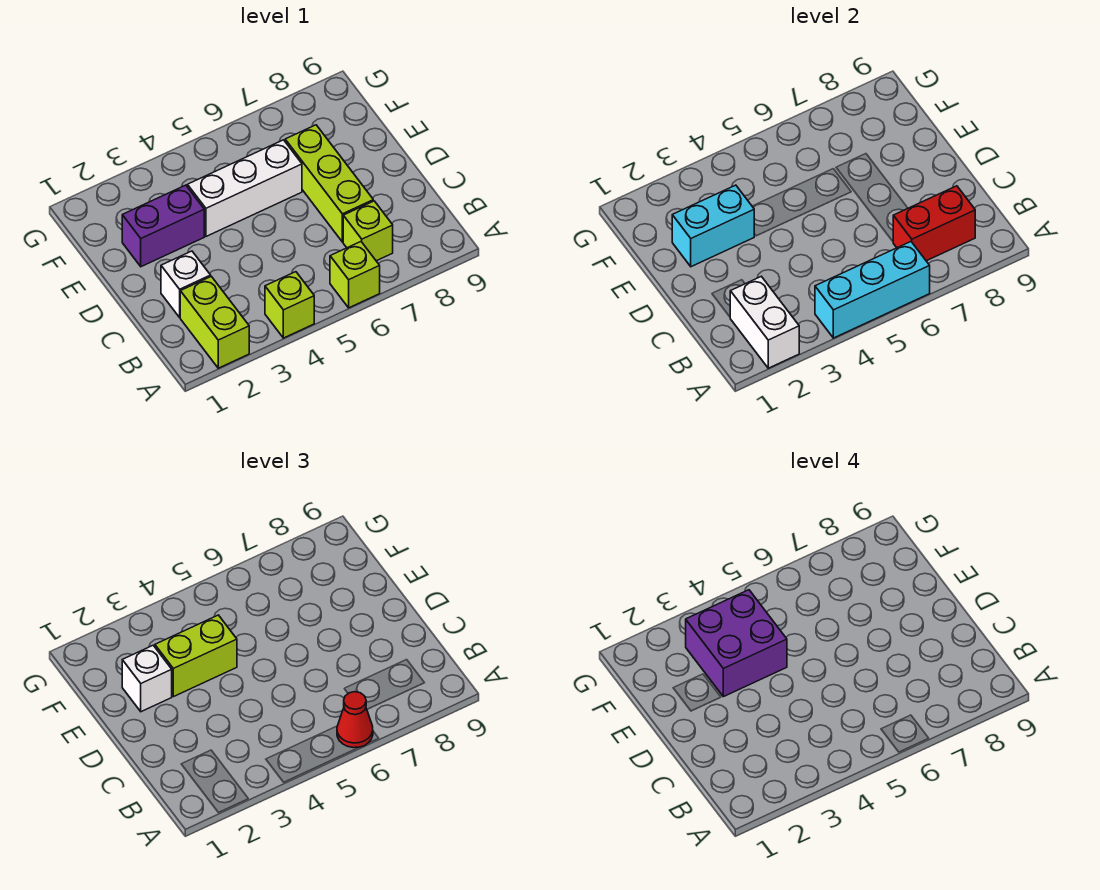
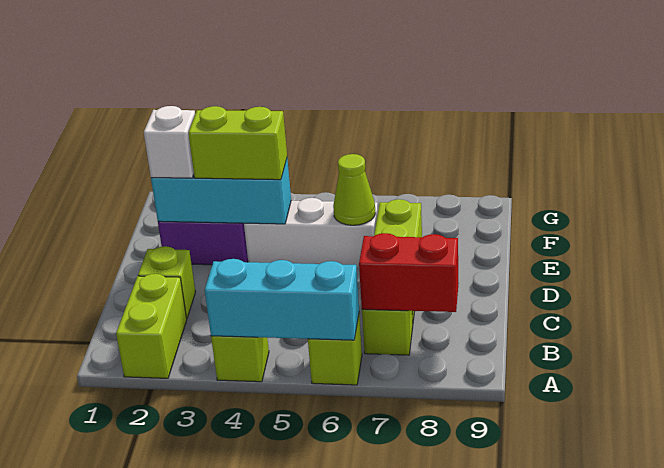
white 1x2 brick [730,276,799,368] -> none
red 1x1 cone [337,692,373,748] -> none
white 1x1 brick [161,251,211,317] -> lime 1x1 brick [138,246,195,318]
cyan 1x2 brick [672,185,754,267] -> cyan 1x3 brick [151,159,291,224]
purple 2x2 brick [686,590,787,697] -> none
none -> lime 1x1 cone [333,154,375,225]

